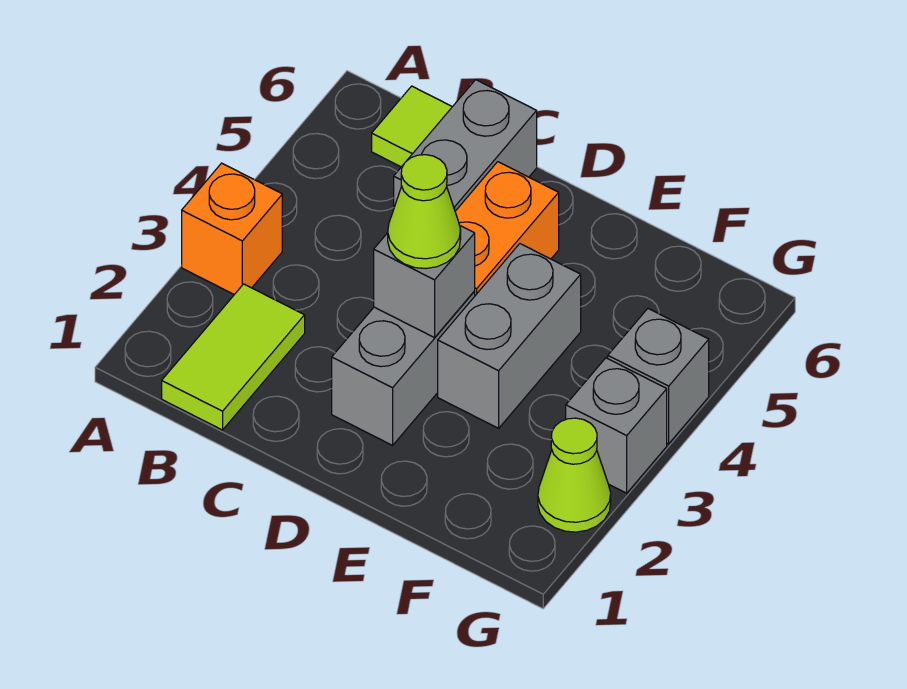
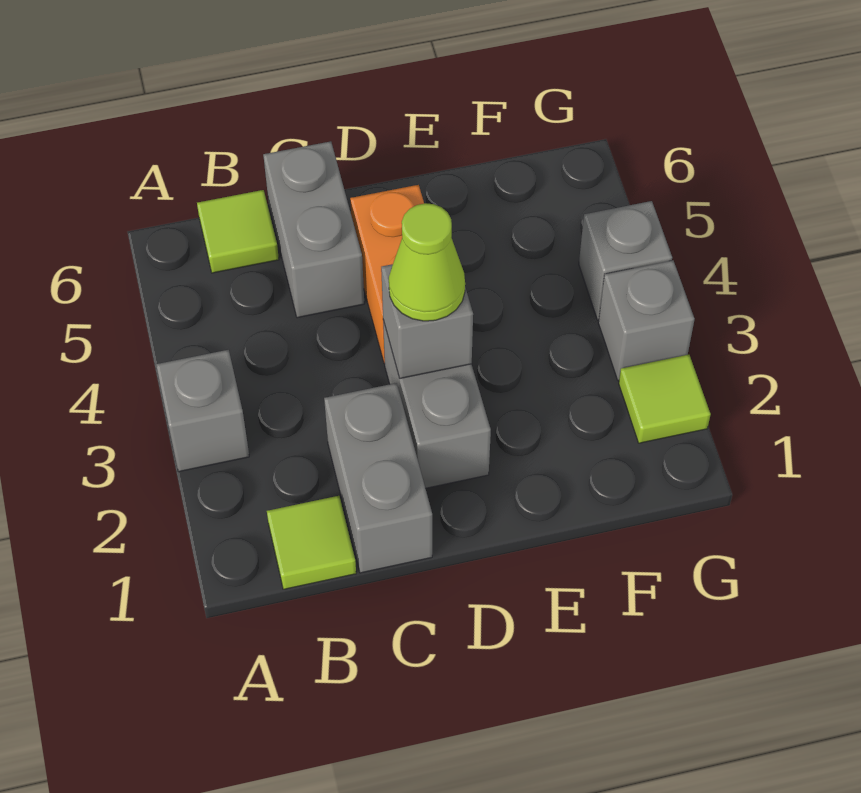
orange 1x1 brick [182,163,282,295] -> grey 1x1 brick [156,350,249,472]
lime 1x2 tile [162,284,305,430] -> lime 1x1 tile [267,496,356,589]
grey 1x2 brick [438,244,581,428] -> grey 1x2 brick moved to [324,383,432,573]
lime 1x1 cone [538,418,611,532] -> lime 1x1 tile [619,355,711,443]

